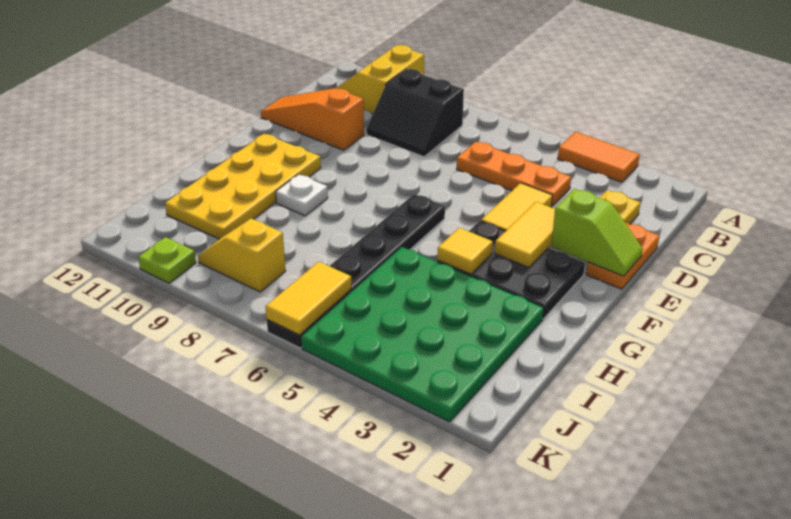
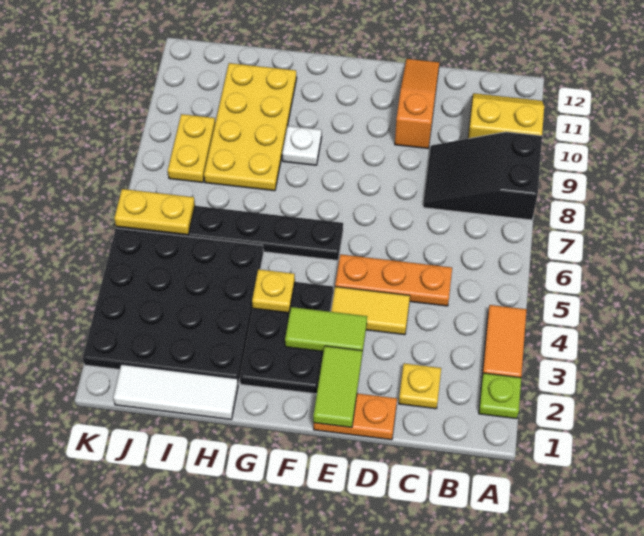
black 2x2 slope [366,69,464,157] -> black 2x3 slope [423,132,542,220]
orange 1x3 plate [457,142,571,206] -> orange 1x3 plate turned to [335,254,452,306]
lime 1x2 slope [551,189,643,276] -> lime 1x2 tile [313,346,362,428]
yellow 1x2 tile [495,202,555,268] -> lime 1x2 tile [285,307,367,354]
yellow 2x4 plate [165,134,321,239] -> yellow 2x4 plate turned to [204,63,297,191]
yellow 1x1 tile [437,228,493,274] -> yellow 1x1 plate [252,269,295,313]
none -> white 1x3 tile [113,364,238,420]
green 4x4 plate [301,247,544,422] -> black 4x4 plate [83,228,263,384]
yellow 1x2 tile [265,262,352,335] -> yellow 1x2 plate [114,189,195,235]
yellow 1x2 slope [198,219,286,292] -> yellow 1x2 plate [168,114,215,182]
lime 1x1 plate [138,237,196,283] -> lime 1x1 plate moved to [479,373,521,419]

